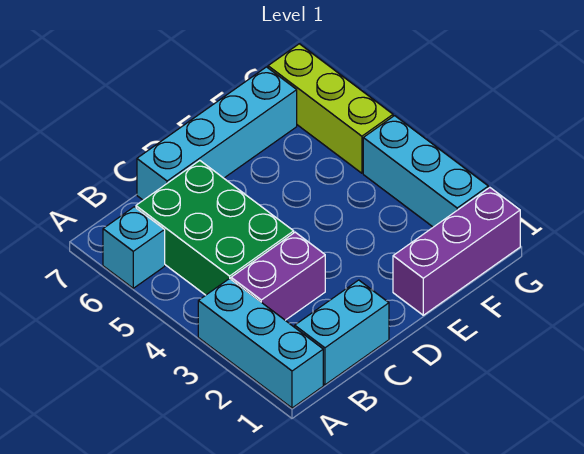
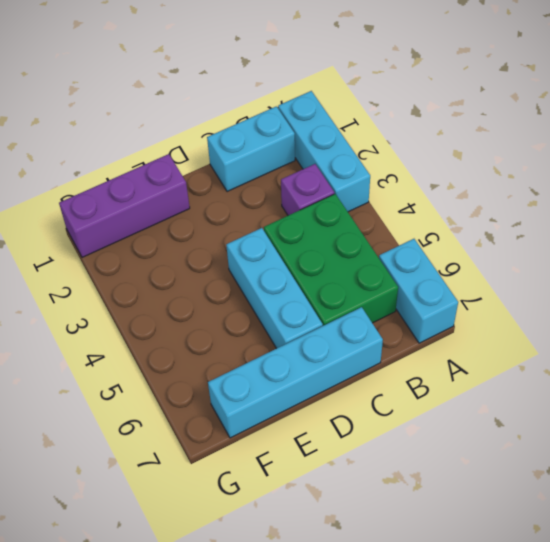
cyan 1x1 brick [103,207,165,288] -> cyan 1x2 brick [379,239,458,343]
purple 1x2 brick [231,232,325,320] -> purple 1x1 brick [281,164,334,215]
cyan 1x3 brick [363,116,488,227] -> cyan 1x3 brick moved to [226,228,323,348]
lime 1x3 brick [268,44,393,173] -> none

